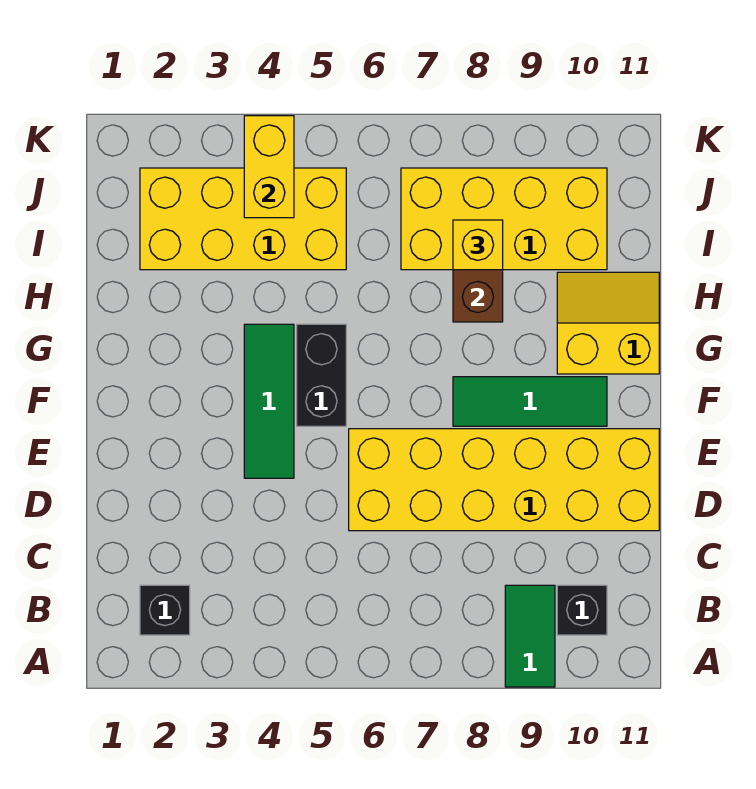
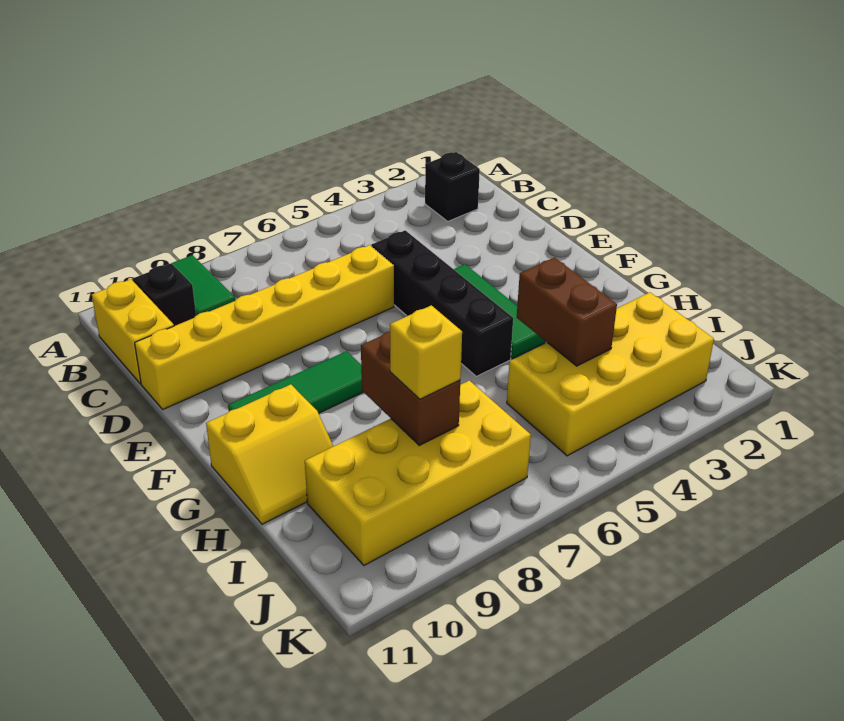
yellow 2x6 brick [349,429,659,531] -> yellow 1x6 brick [135,245,394,409]
black 1x2 brick [297,324,346,426] -> black 1x4 brick [371,230,513,376]
none -> brown 1x2 brick [517,258,617,366]
yellow 1x2 brick [244,116,294,218] -> yellow 1x2 brick moved to [92,279,174,384]

